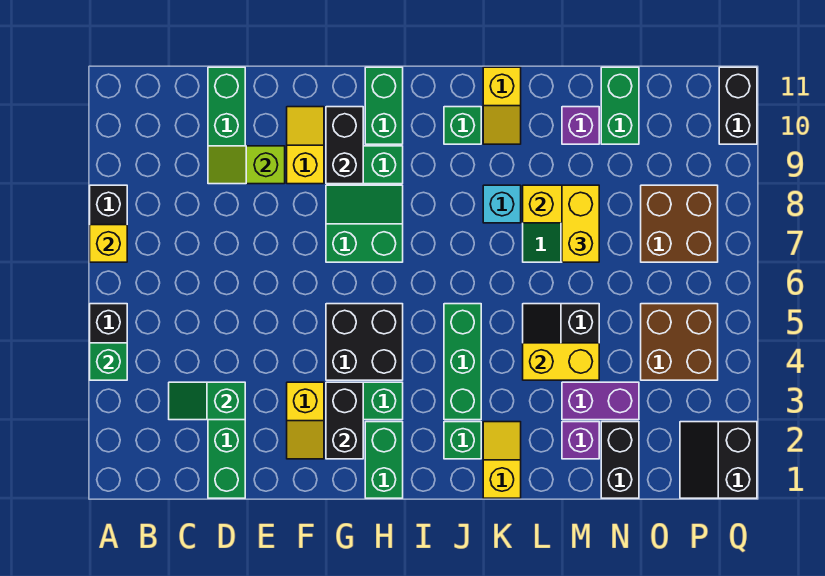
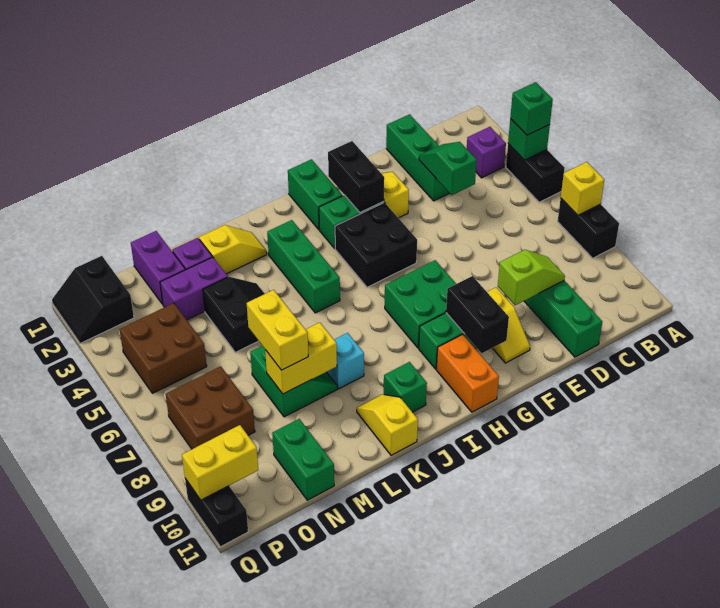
green 1x2 slope [169,382,245,420] -> green 1x2 slope turned to [419,142,477,195]
green 2x2 slope [326,185,403,262] -> green 2x2 brick [385,260,456,348]
green 1x2 brick [365,67,403,144] -> orange 1x2 brick [436,334,499,412]
green 1x1 brick [444,422,481,459] -> green 1x1 brick moved to [510,82,553,135]
yellow 1x2 slope [483,422,521,498] -> yellow 1x2 slope turned to [199,225,267,274]
yellow 1x2 brick [523,343,599,380] -> yellow 1x2 brick moved to [182,425,258,500]
purple 1x1 brick [562,107,599,144] -> purple 1x1 brick moved to [467,127,506,178]
black 1x2 brick [601,422,639,498] -> purple 1x2 brick [131,231,185,304]
black 2x2 slope [680,422,757,498] -> black 2x2 slope turned to [52,256,134,343]

